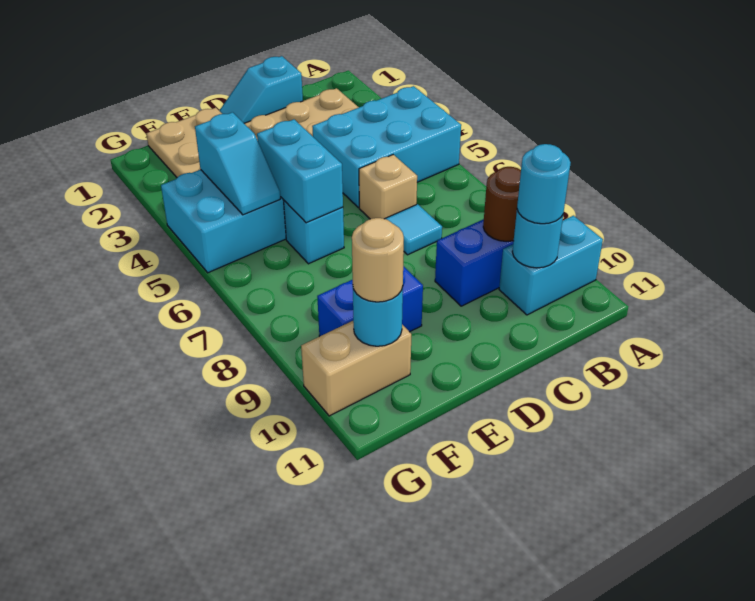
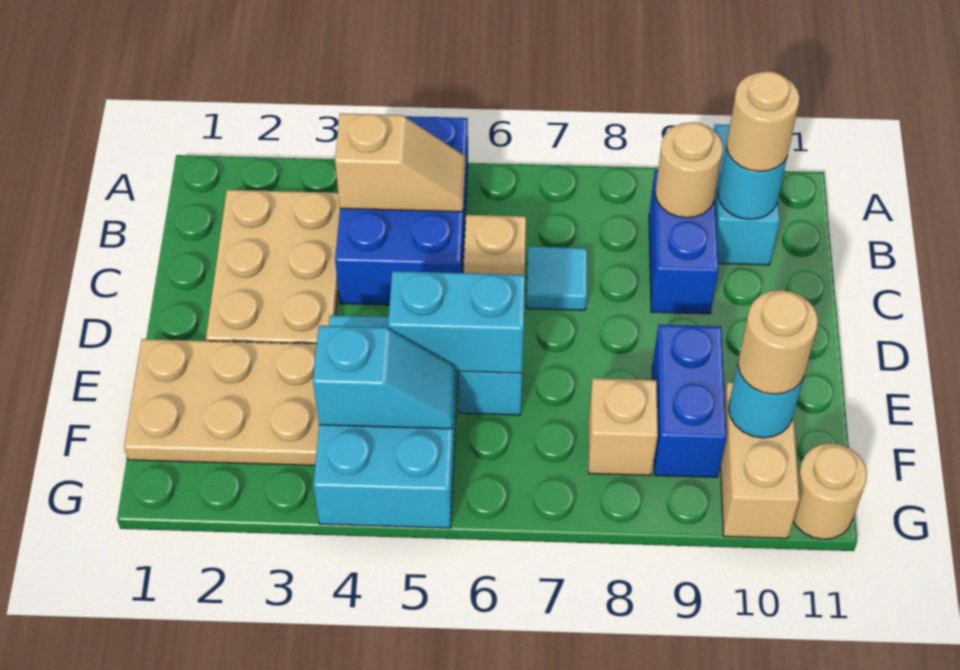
cyan 2x3 brick [312,86,461,208] -> blue 2x3 brick [335,116,468,305]
none -> tan 1x2 slope [335,113,465,212]
brown 1x1 round brick [483,167,521,242] -> tan 1x1 round brick [655,122,723,218]
cyan 1x1 round brick [517,144,571,224] -> tan 1x1 round brick [726,71,800,172]
cyan 1x2 slope [219,56,303,123] -> none
none -> tan 1x1 brick [589,378,658,475]
none -> tan 1x1 round brick [793,443,867,539]

